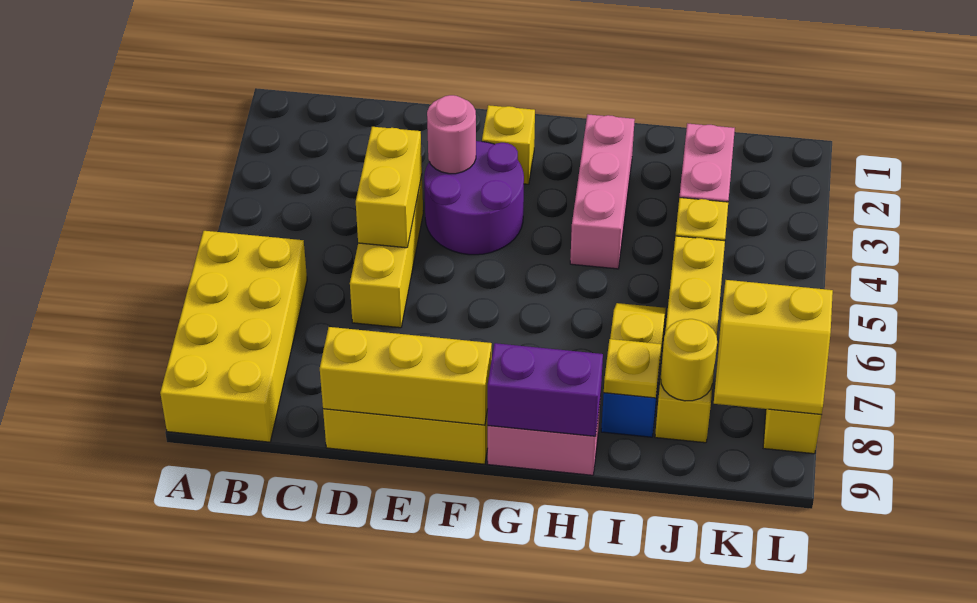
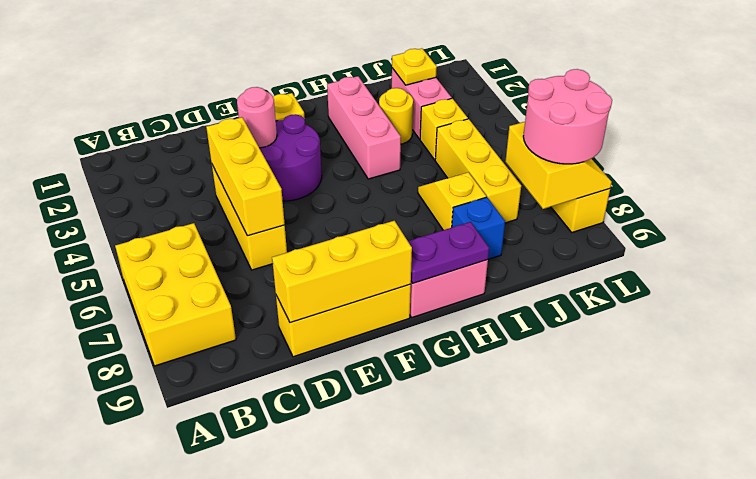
yellow 2x4 brick [160,231,307,442] -> yellow 2x3 brick [115,223,236,366]
yellow 1x2 brick [356,127,422,248] -> yellow 1x3 brick [206,117,285,236]
purple 1x2 brick [487,343,603,436] -> purple 1x2 plate [408,222,489,283]
yellow 1x1 plate [604,339,661,398] -> yellow 1x1 plate moved to [392,49,437,85]
yellow 1x4 brick [655,236,725,443] -> yellow 1x3 brick [435,119,521,223]
yellow 1x1 round brick [661,319,717,401] -> yellow 1x1 round brick moved to [379,88,413,144]
yellow 2x2 slope [714,280,833,415] -> yellow 2x2 slope turned to [505,122,612,209]
none -> pink 2x2 round brick [523,69,612,164]

